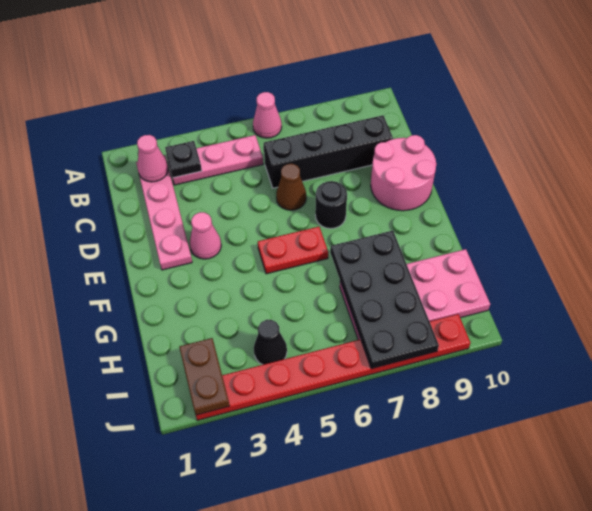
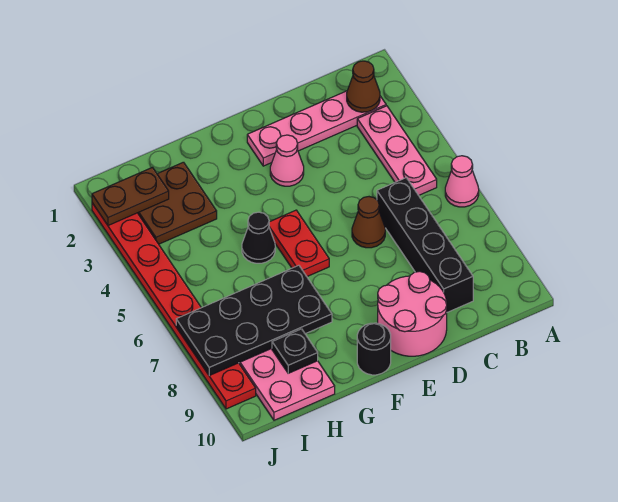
pink 1x1 cone [137,135,168,182] -> brown 1x1 cone [347,61,380,112]
black 1x1 plate [165,141,202,178] -> black 1x1 plate moved to [272,329,318,373]
black 1x1 round brick [315,181,347,229] -> black 1x1 round brick moved to [357,323,391,375]
none -> brown 2x2 plate [138,162,217,244]
black 1x1 cone [254,320,287,365] -> black 1x1 cone moved to [242,212,275,263]

